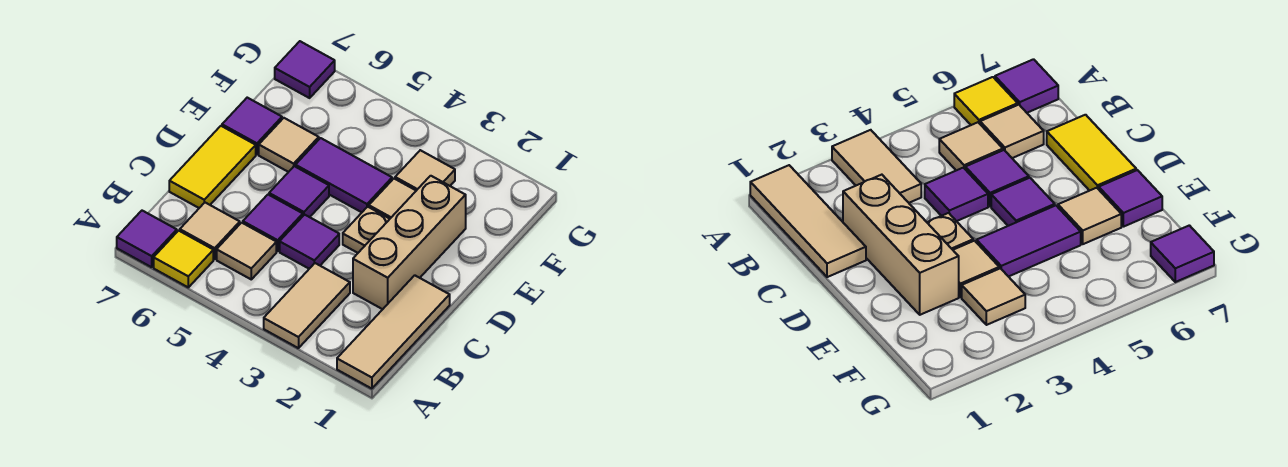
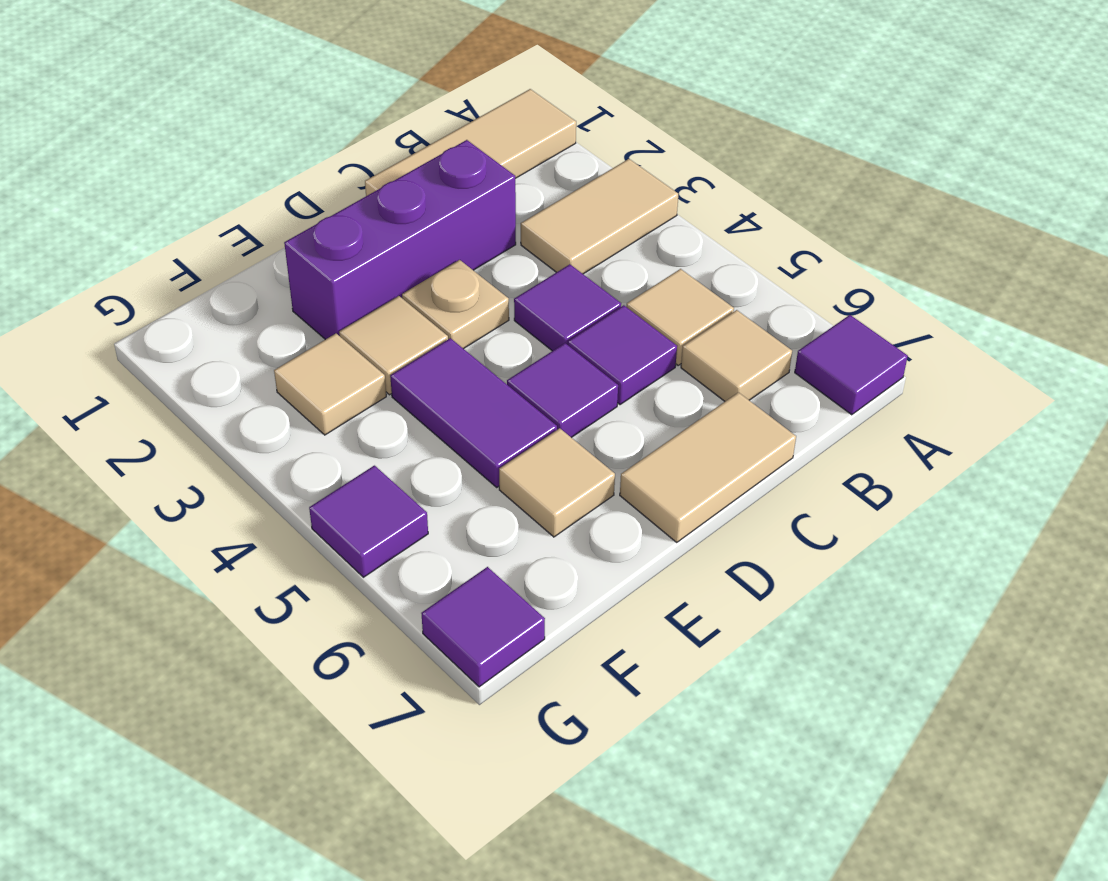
yellow 1x1 tile [154,231,213,287] -> none
tan 1x3 brick [353,176,466,309] -> purple 1x3 brick [284,140,516,340]
yellow 1x2 tile [169,126,256,208] -> tan 1x2 tile [620,392,796,542]
purple 1x1 tile [222,98,282,154] -> purple 1x1 tile moved to [309,466,428,577]

